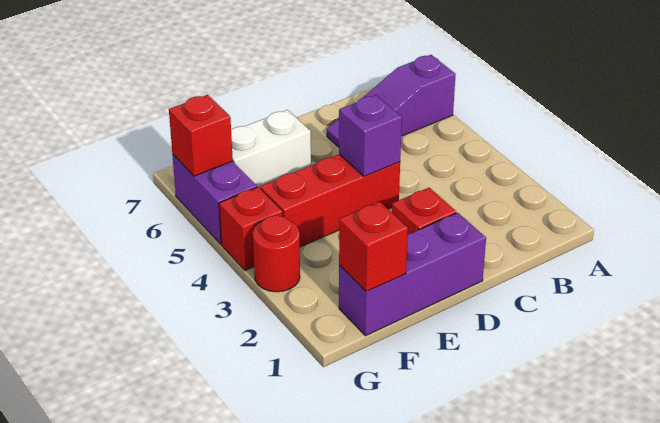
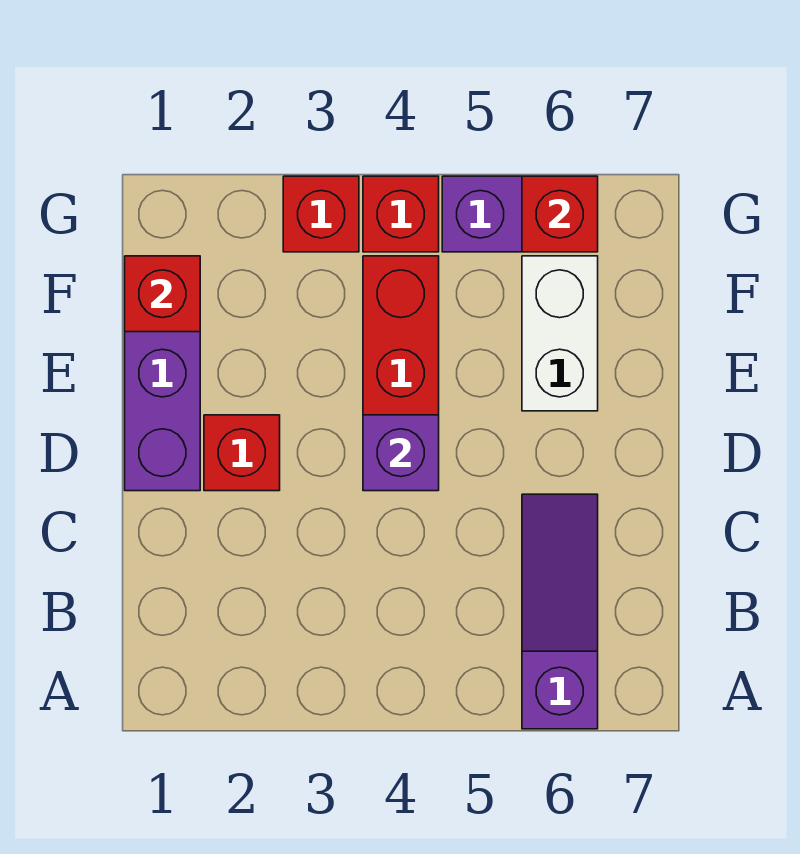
red 1x1 round brick [253,216,300,292] -> red 1x1 brick [283,176,359,252]

